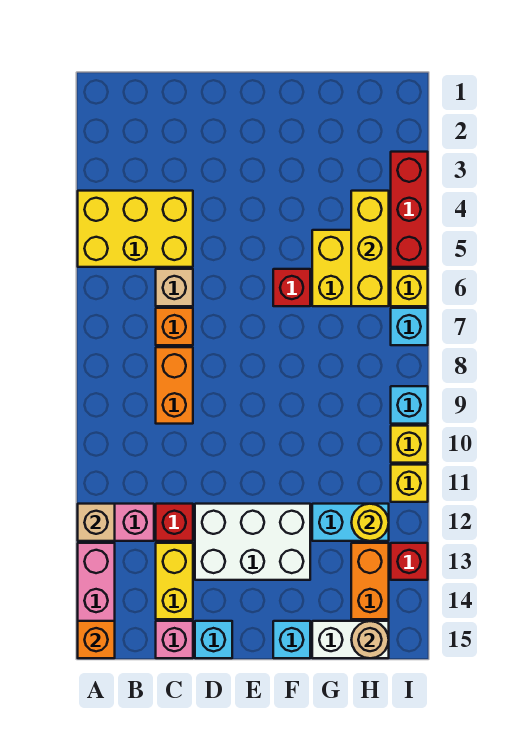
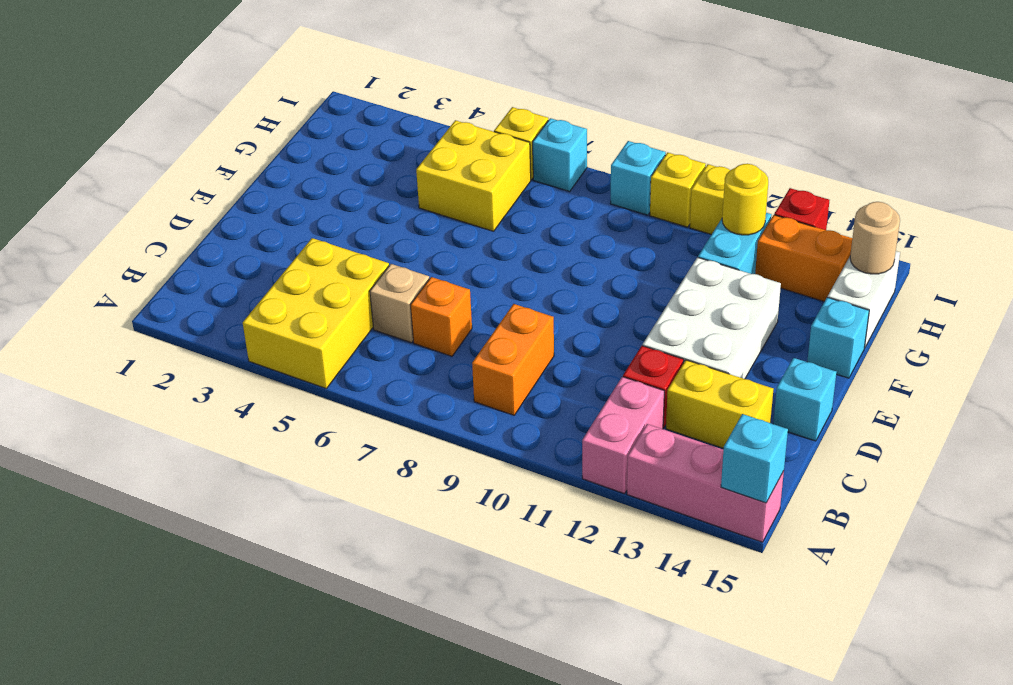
tan 1x1 brick [78,504,115,541] -> none
orange 1x1 brick [78,621,115,658] -> cyan 1x1 brick [721,414,788,503]
orange 1x2 brick [156,347,193,424] -> orange 1x2 brick turned to [472,304,554,415]
pink 1x1 brick [156,621,193,658] -> none
red 1x1 brick [273,269,310,306] -> none
yellow 1x3 brick [351,191,389,306] -> none
red 1x3 brick [391,152,428,267] -> none

